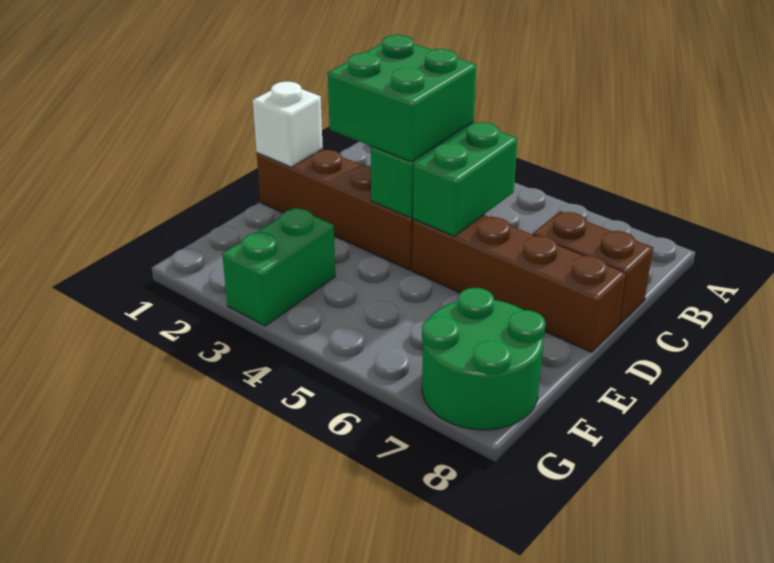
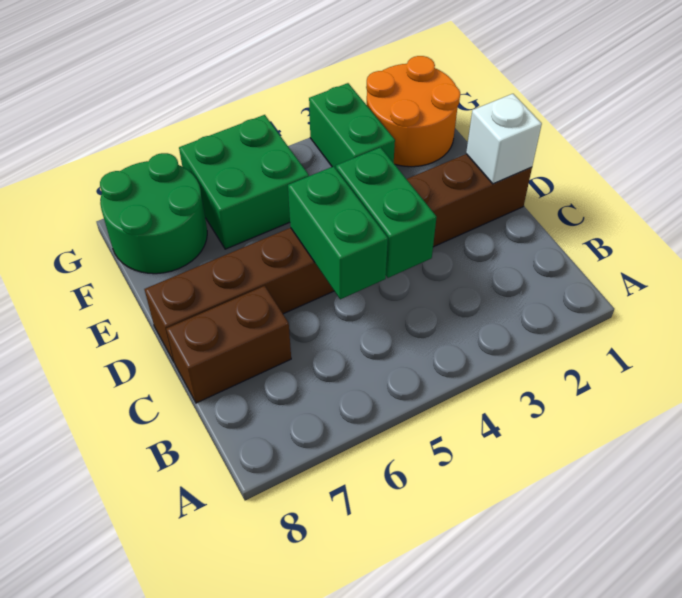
green 2x2 brick [328,35,477,162] -> green 2x2 brick moved to [179,115,309,249]
none -> orange 2x2 round brick [366,56,460,167]

